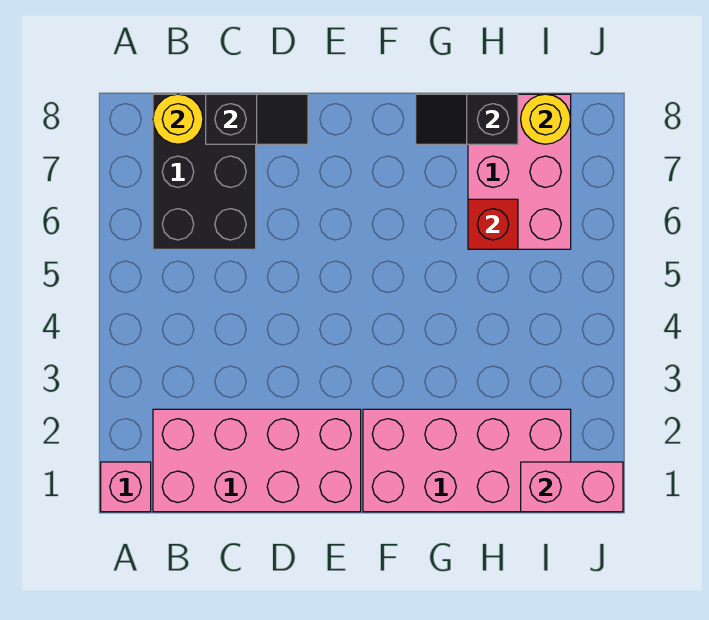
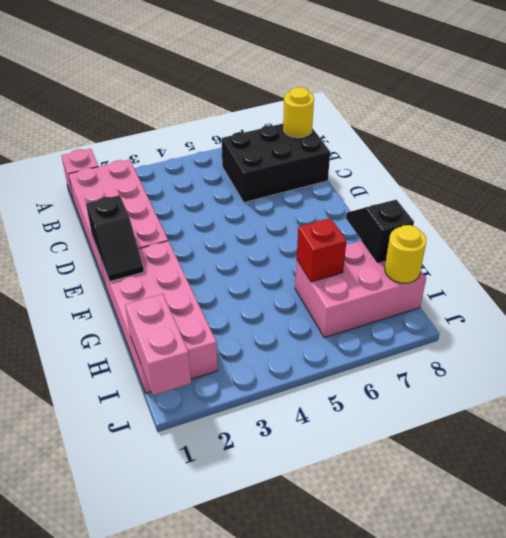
black 1x2 slope [206,94,308,144] -> black 1x2 slope moved to [86,195,144,281]

